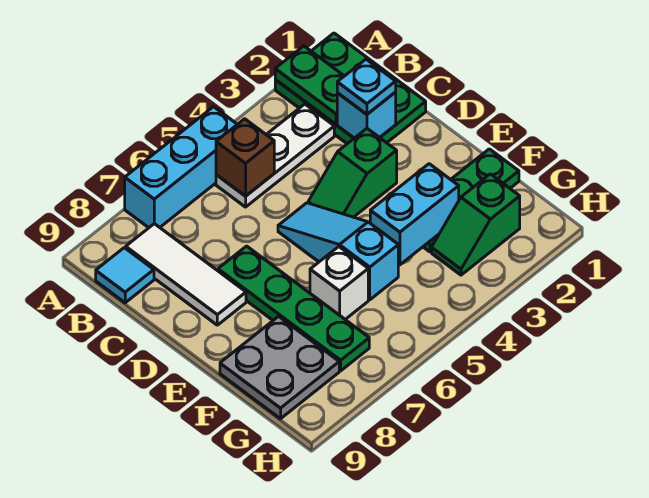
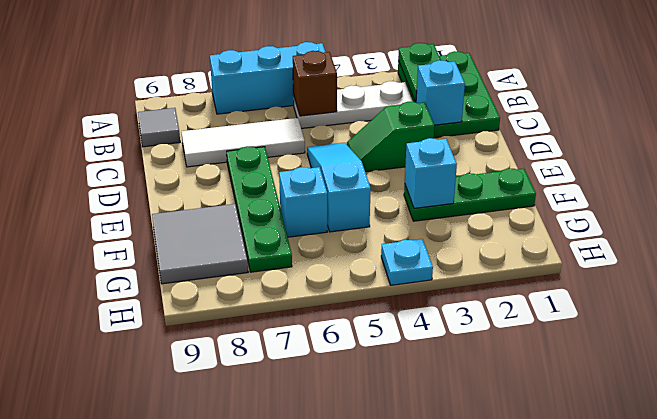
white 1x3 tile [126,224,246,325] -> white 1x3 tile turned to [181,118,305,167]
cyan 1x1 tile [96,248,154,303] -> grey 1x1 tile [138,108,180,147]
cyan 1x1 plate [337,59,396,114] -> cyan 1x1 plate moved to [381,239,433,285]
cyan 1x2 brick [370,164,459,265] -> cyan 1x1 brick [405,138,457,208]
white 1x1 brick [310,247,368,319] -> cyan 1x1 brick [279,167,327,237]
grey 2x2 plate [220,316,339,419] -> grey 2x2 tile [152,204,248,284]
green 1x2 slope [432,174,520,275] -> none

